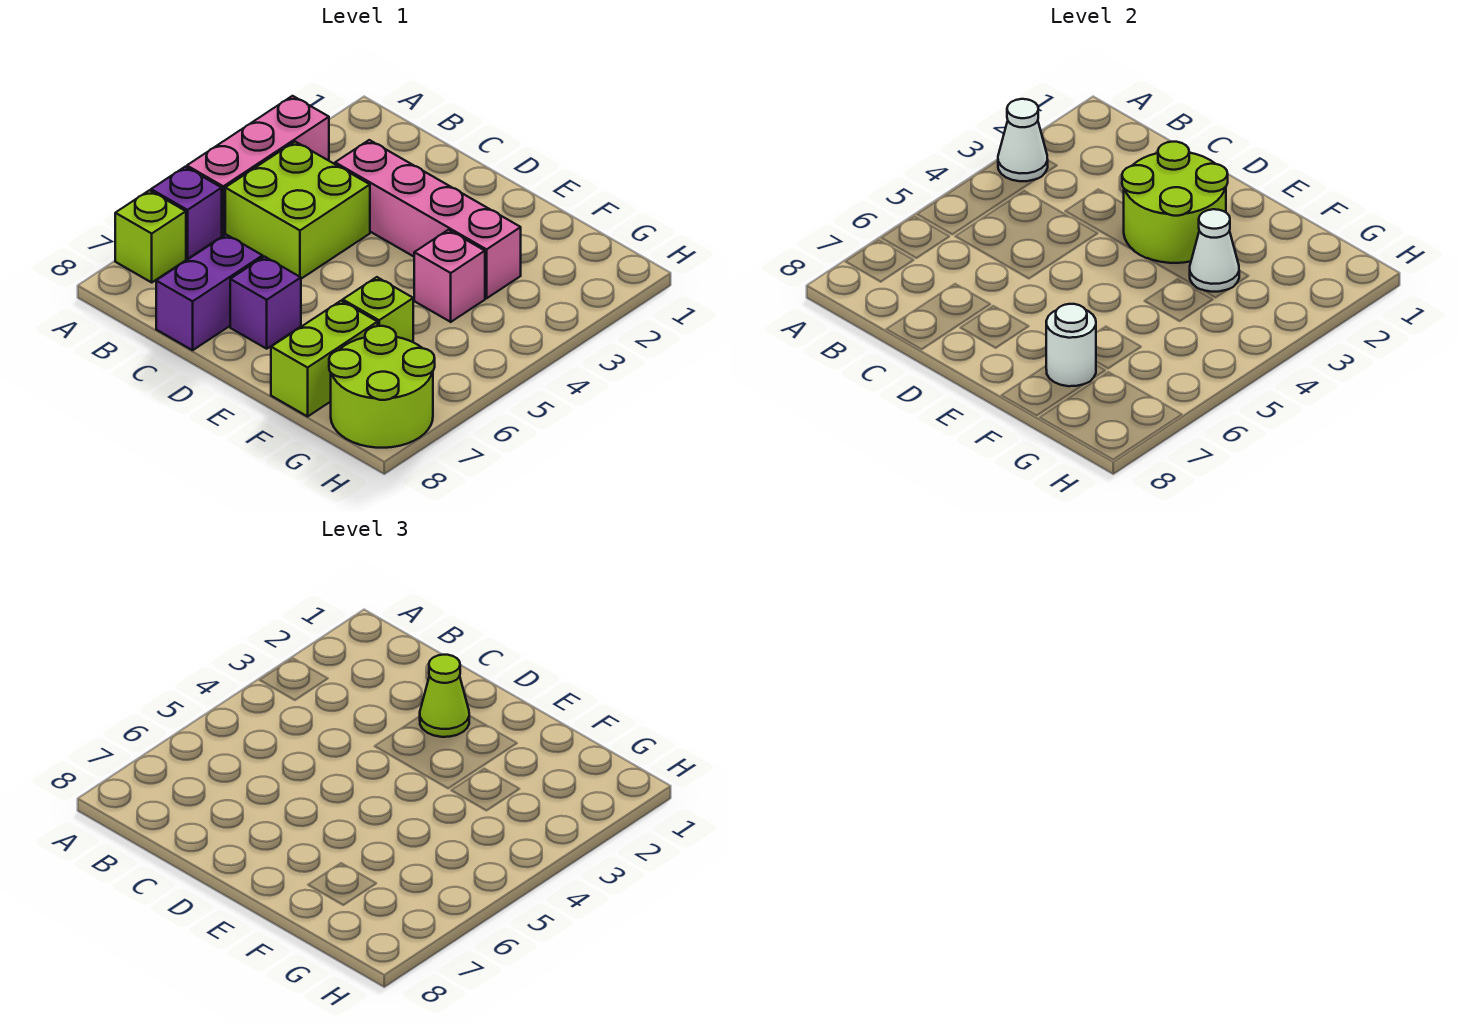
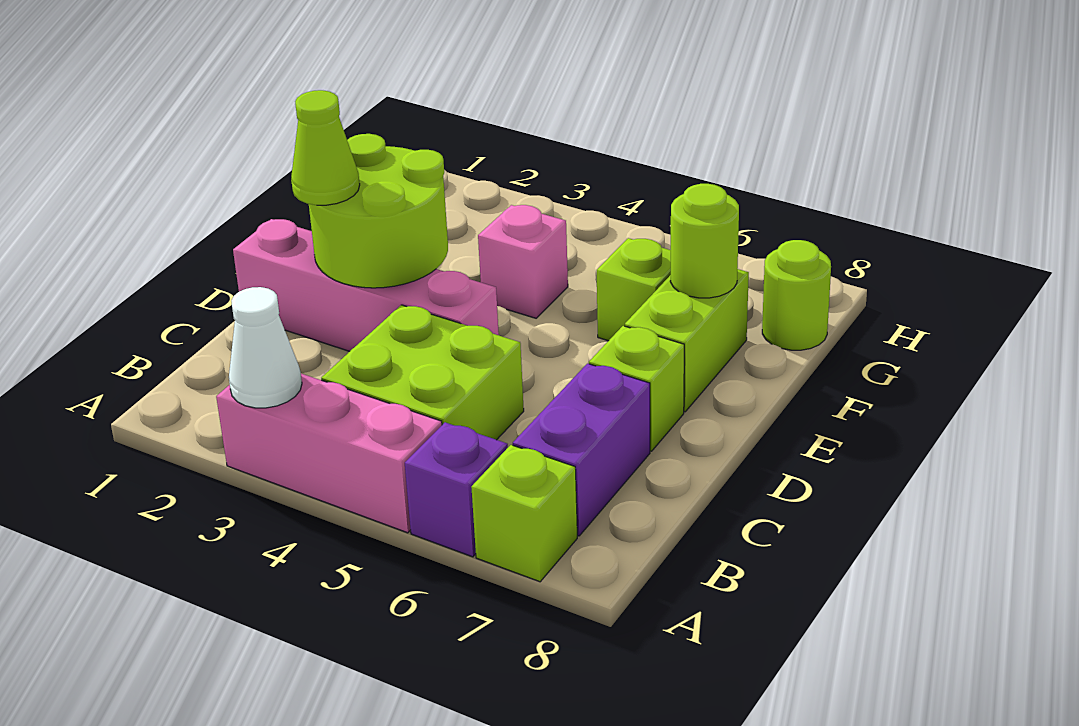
pink 1x4 brick [335,140,521,298] -> pink 1x4 brick turned to [233,219,499,351]
purple 1x2 brick [156,235,263,350] -> purple 1x2 brick turned to [513,364,650,536]
purple 1x1 brick [230,257,301,349] -> lime 1x1 brick [589,326,684,451]
white 1x1 cone [1190,209,1239,292] -> none
lime 1x2 brick [271,301,378,416] -> lime 1x2 brick turned to [625,269,749,412]
white 1x1 round brick [1046,304,1096,386] -> lime 1x1 round brick [670,184,739,298]
lime 2x2 round brick [329,326,435,448] -> lime 1x1 round brick [762,240,831,350]

